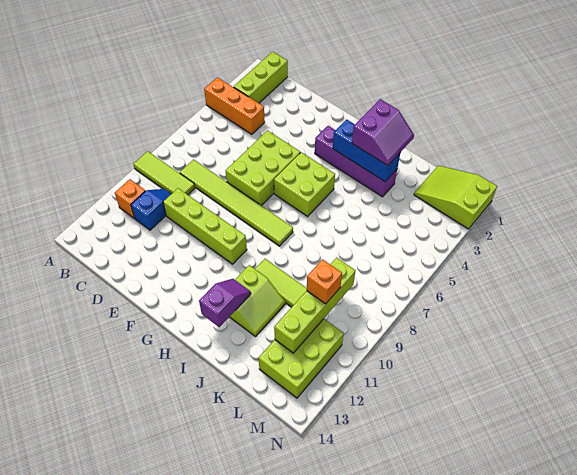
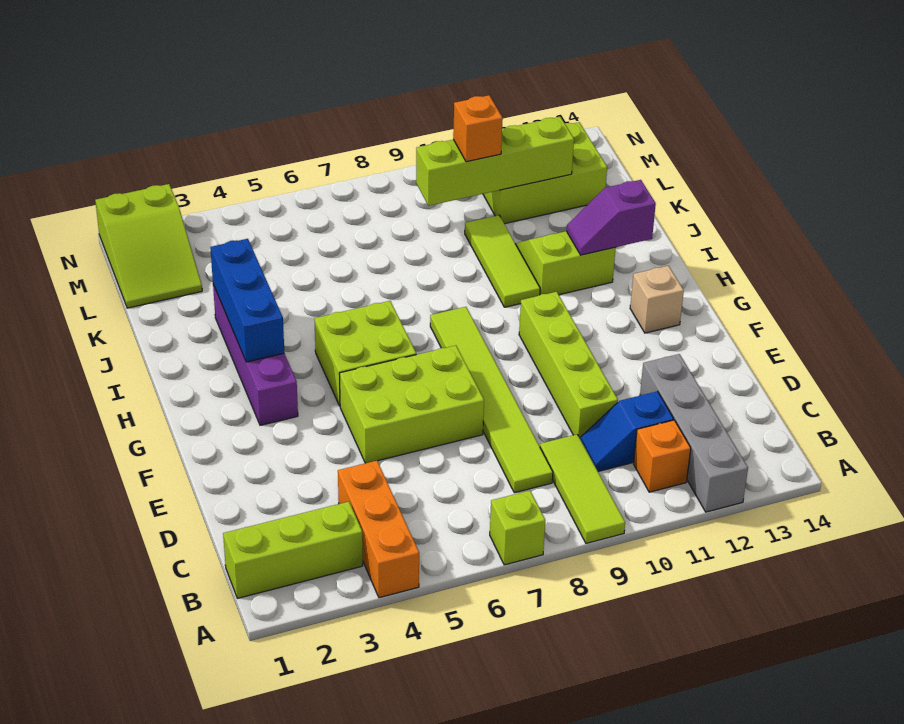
none -> lime 1x1 brick [490,491,545,565]
none -> grey 1x4 brick [640,354,748,512]
none -> tan 1x1 brick [630,266,684,333]
purple 2x2 slope [352,99,414,166] -> none

